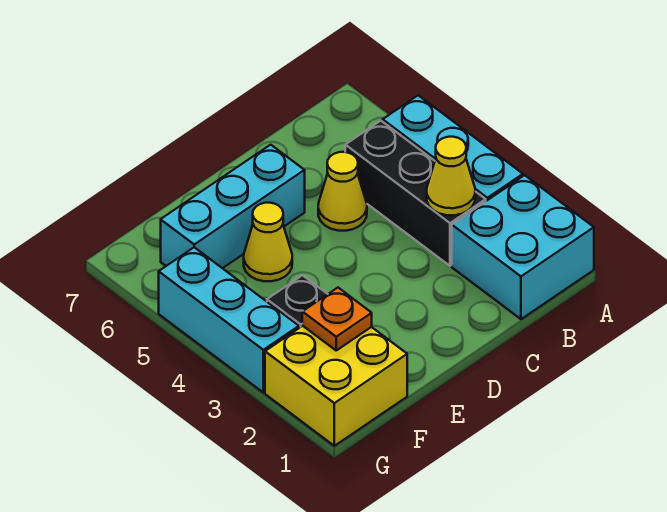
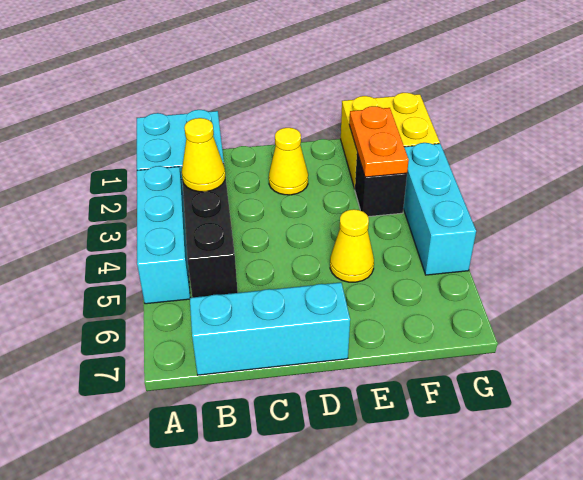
yellow 1x1 cone [318,152,367,231] -> yellow 1x1 cone moved to [269,128,308,195]
cyan 1x3 brick [161,145,305,268] -> cyan 1x3 brick moved to [190,282,350,375]
orange 1x1 plate [302,288,372,350] -> orange 1x2 plate [349,106,409,177]

